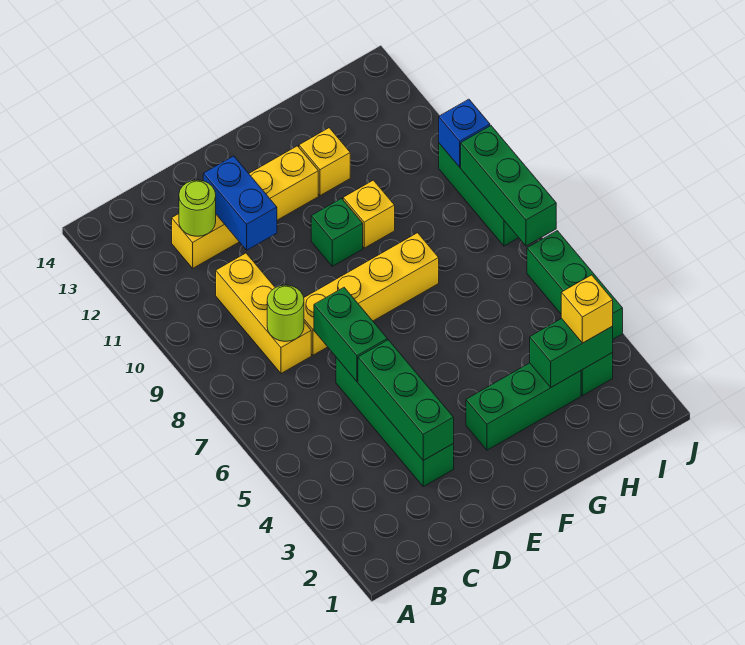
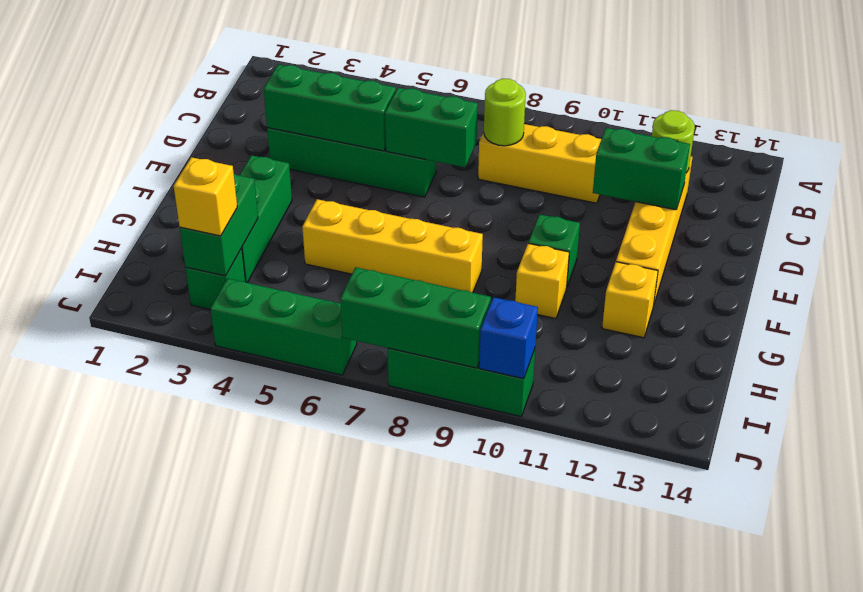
yellow 1x4 brick [304,233,439,355] -> yellow 1x4 brick turned to [302,199,483,293]
blue 1x2 brick [203,156,277,250] -> green 1x2 brick [593,128,690,210]

